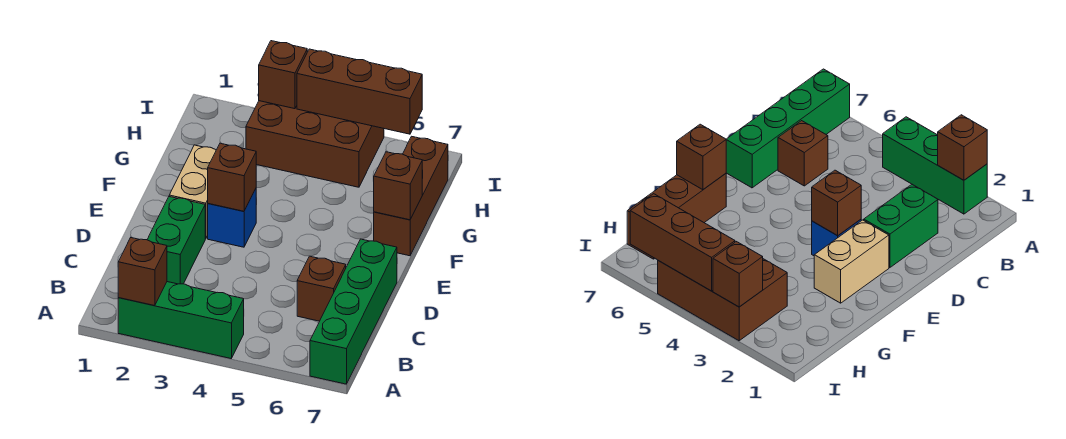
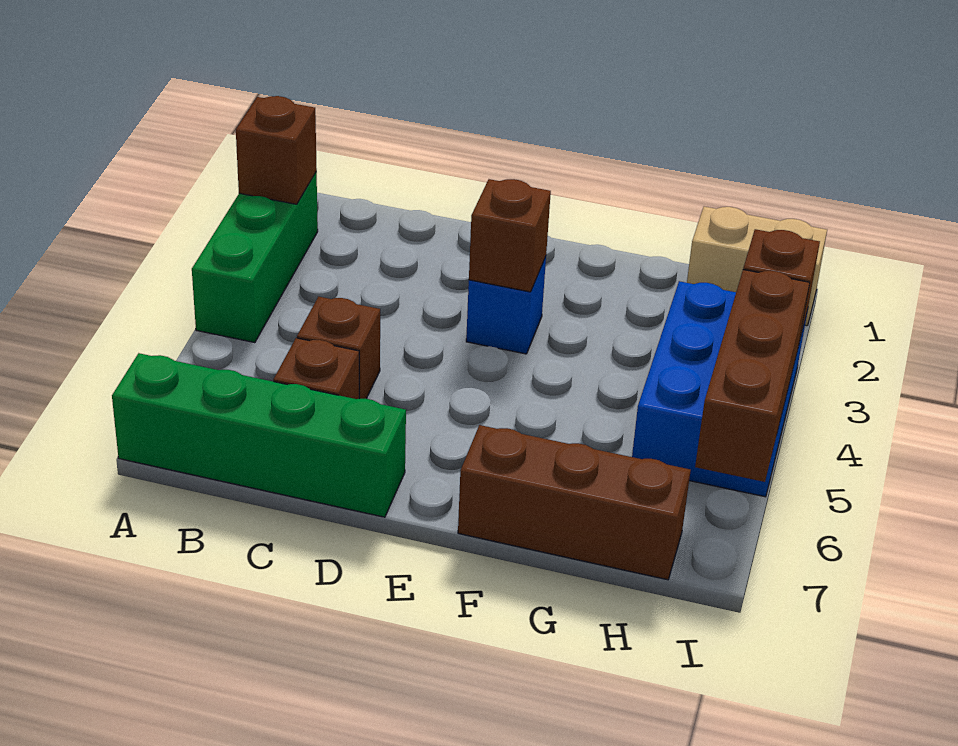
green 1x2 brick [147,197,205,284] -> none
tan 1x2 brick [169,145,216,239] -> tan 1x2 brick moved to [687,206,827,326]
brown 1x1 brick [374,152,422,220] -> brown 1x1 brick moved to [297,296,380,399]
brown 2x3 brick [246,101,384,187] -> blue 2x3 brick [632,281,808,497]

